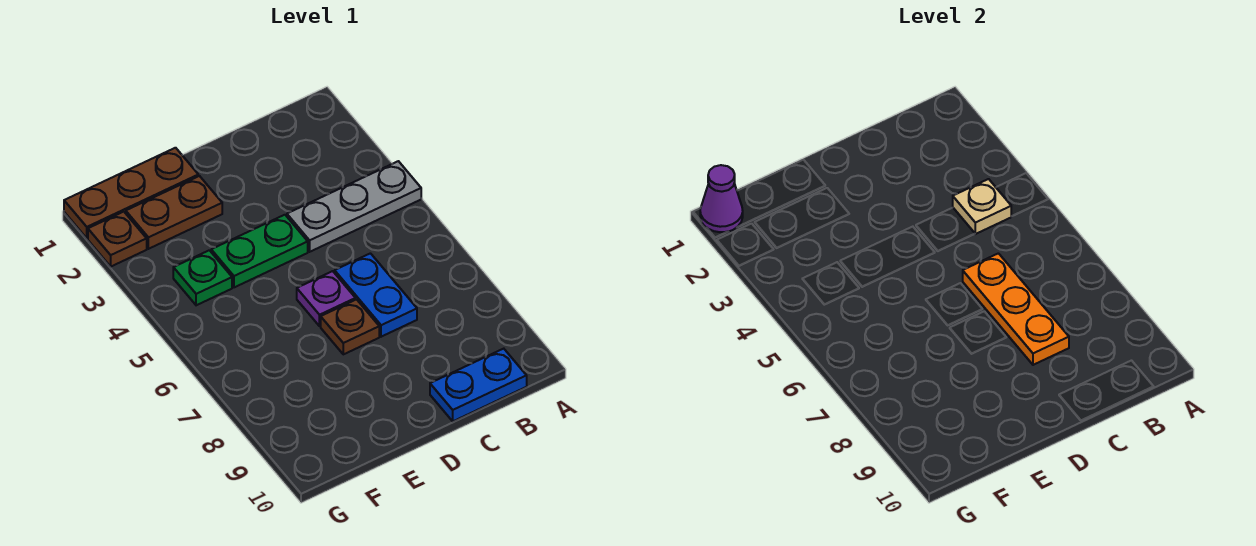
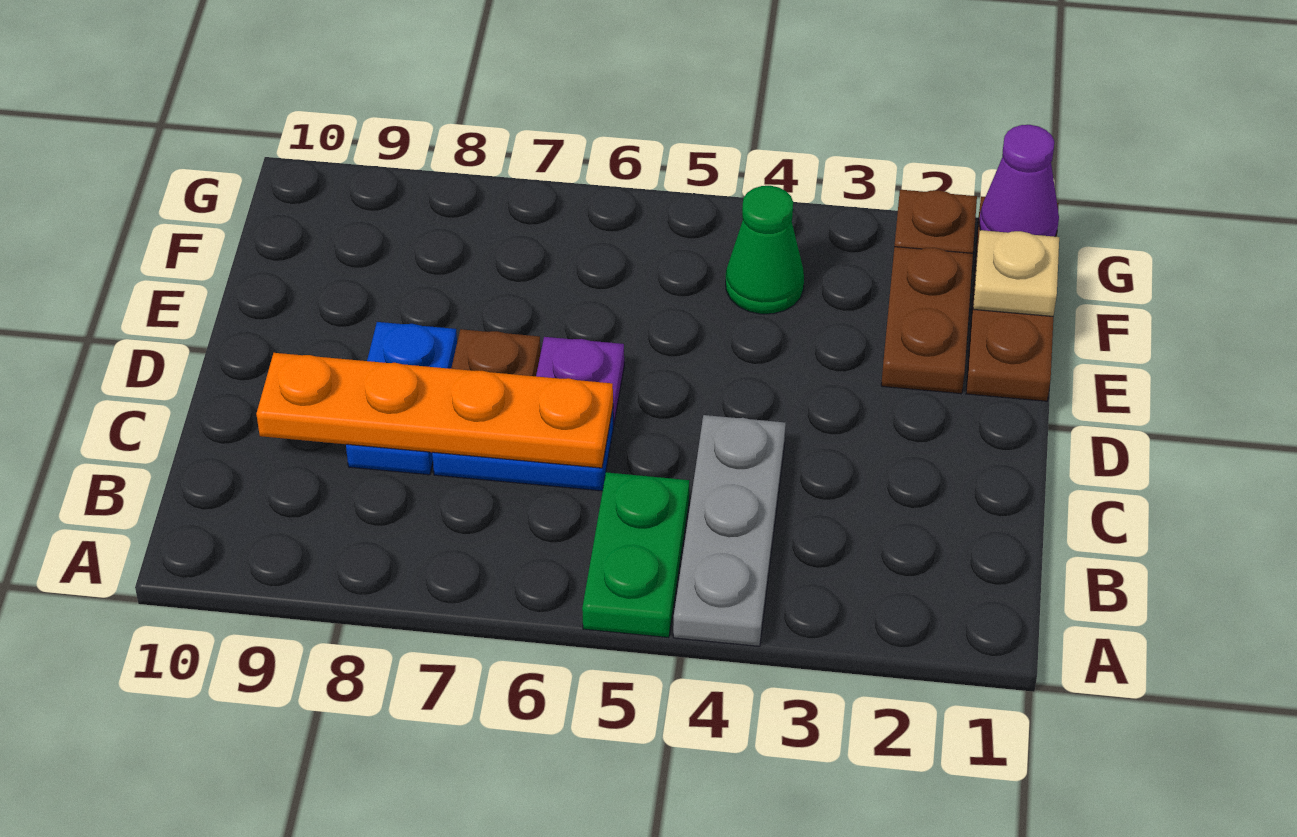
tan 1x1 plate [953,179,1011,234] -> tan 1x1 plate moved to [973,230,1059,316]
blue 1x2 plate [430,349,527,421] -> blue 1x2 plate moved to [346,322,457,475]
orange 1x3 plate [963,253,1069,365] -> orange 1x4 plate [256,353,613,468]
green 1x2 plate [211,215,308,287] -> green 1x2 plate moved to [582,472,689,638]
green 1x1 plate [173,250,232,305] -> green 1x1 cone [726,186,804,314]

